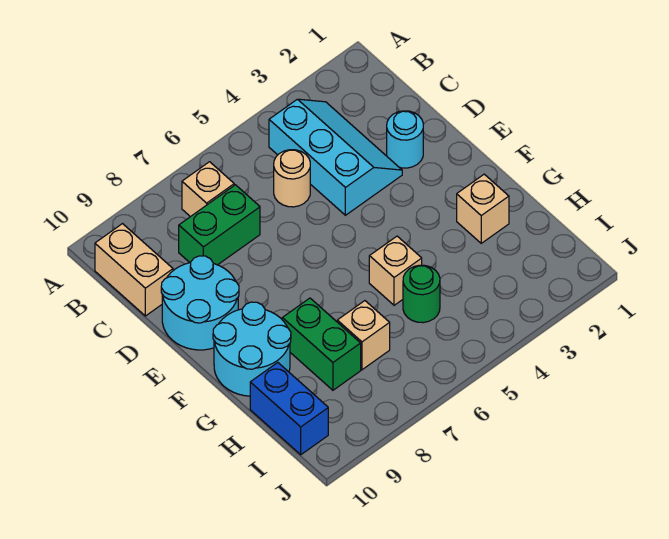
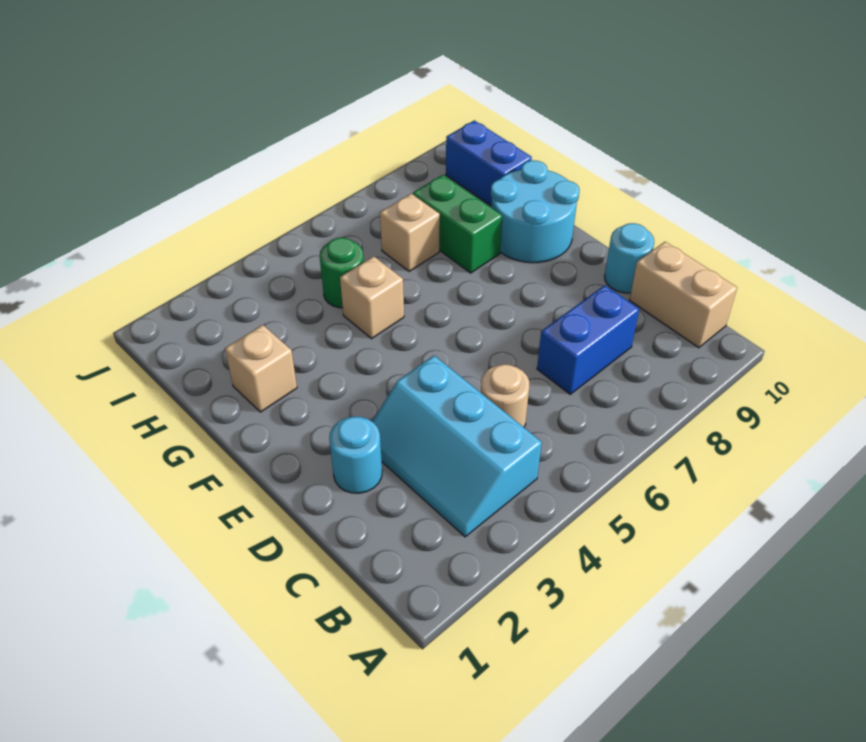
tan 1x1 brick [182,162,234,217] -> none
green 1x2 brick [179,185,260,265] -> blue 1x2 brick [537,285,639,394]
cyan 2x2 round brick [161,256,239,350] -> cyan 1x1 round brick [605,223,654,293]

